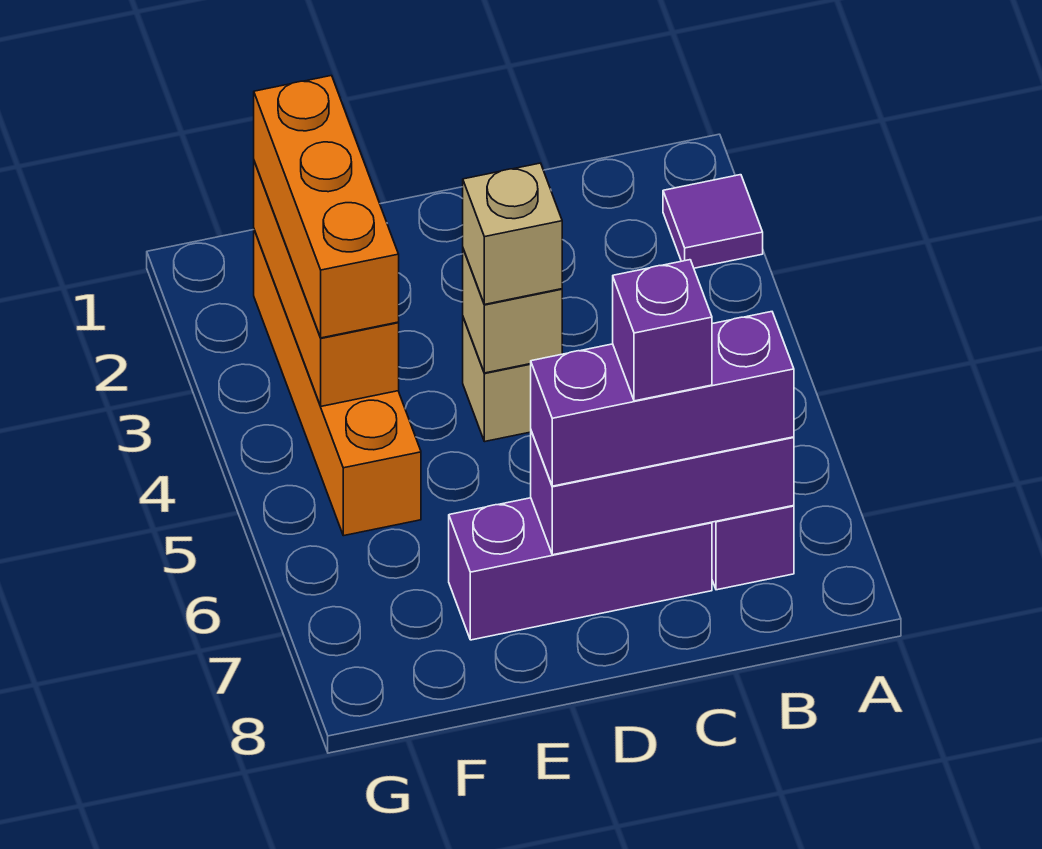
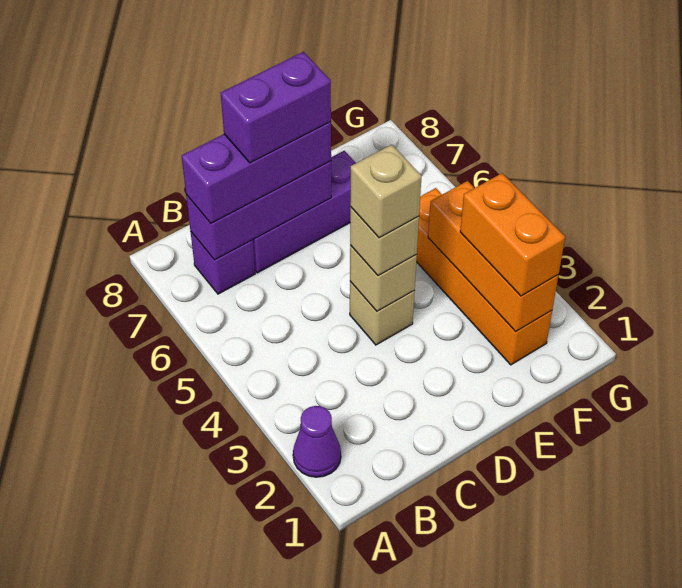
purple 1x1 tile [663,175,763,268] -> purple 1x1 cone [293,406,341,477]
purple 1x1 brick [613,260,712,401] -> purple 1x2 brick [221,52,331,163]
none -> tan 1x1 brick [350,145,422,238]
orange 1x3 brick [254,76,399,338] -> orange 1x2 brick [460,173,565,296]

